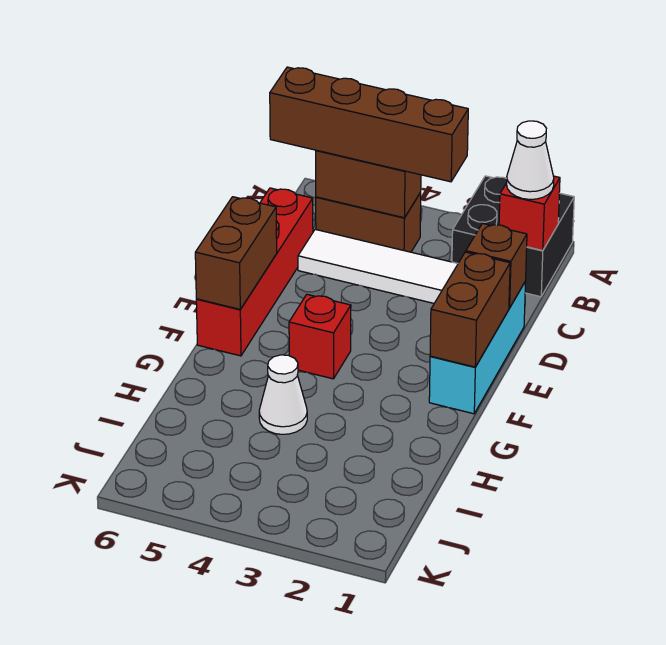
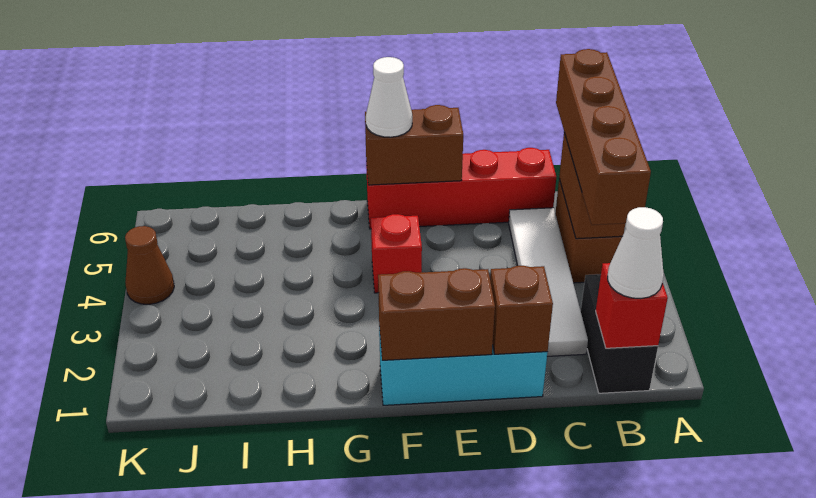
black 2x2 brick [452,176,574,297] -> black 1x2 brick [581,274,658,393]
white 1x1 cone [259,355,307,434] -> white 1x1 cone moved to [366,57,412,137]
none -> brown 1x1 cone [125,226,174,304]

